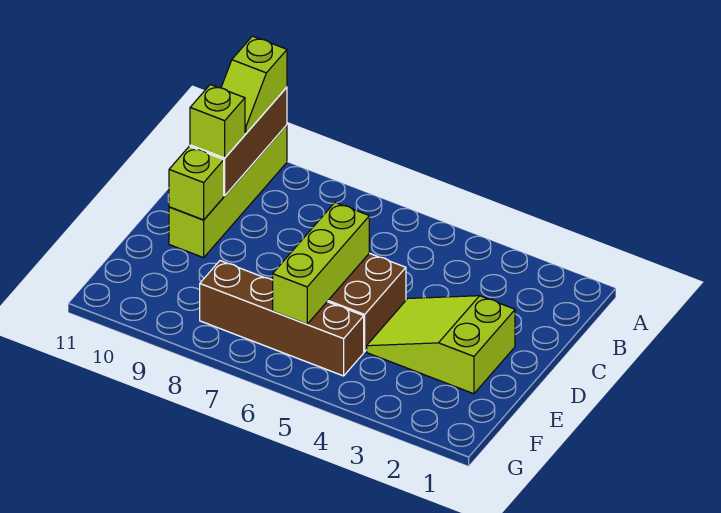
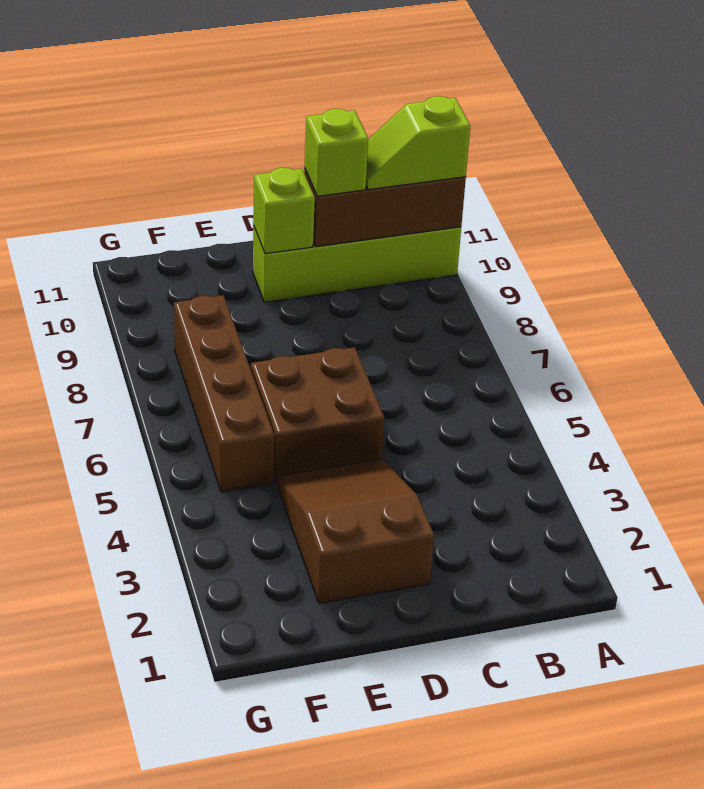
lime 2x3 slope [367,296,515,394] -> brown 2x3 slope [277,459,434,604]
lime 1x3 brick [273,203,369,324] -> none

